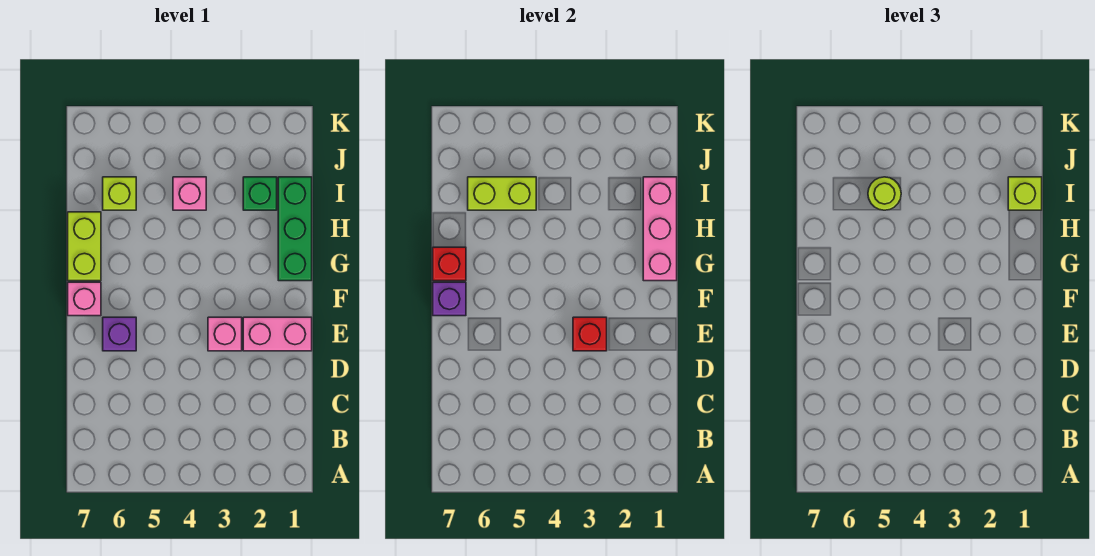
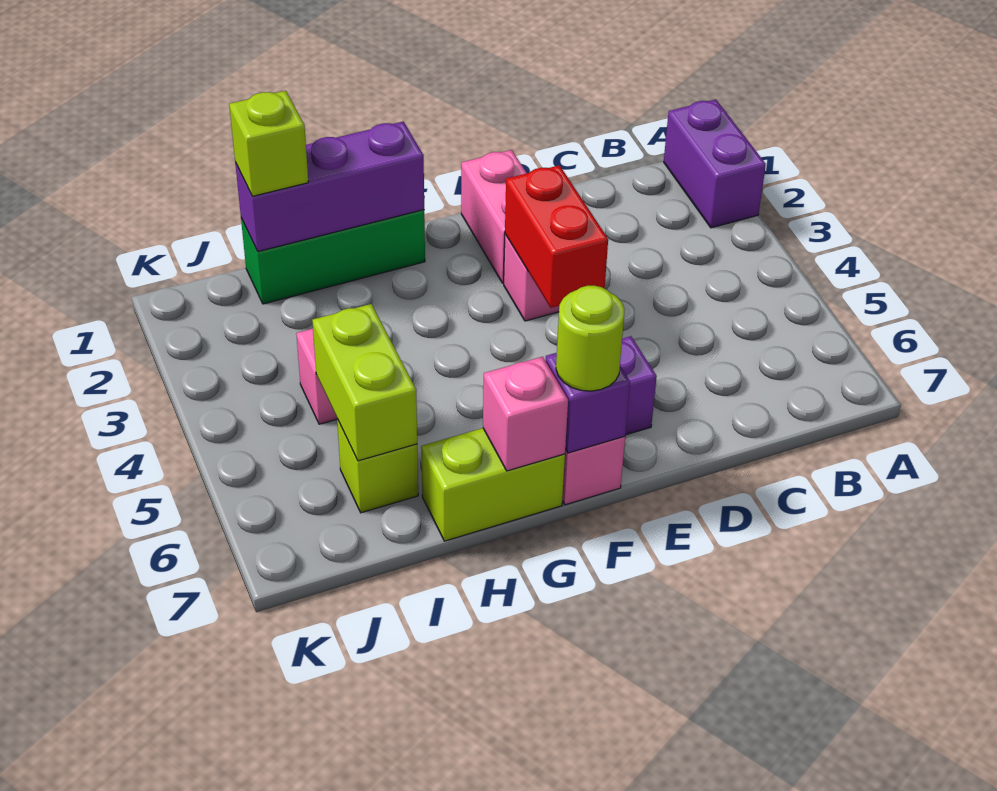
none -> purple 1x2 brick [664,99,766,228]
red 1x1 brick [573,317,607,351] -> red 1x2 brick [505,165,608,308]
pink 1x3 brick [643,177,677,281] -> purple 1x3 brick [235,122,424,252]
red 1x1 brick [433,247,466,281] -> pink 1x1 brick [483,357,568,471]
green 1x1 brick [243,177,277,210] -> none
lime 1x1 round brick [868,177,901,210] -> lime 1x1 round brick moved to [556,286,625,391]

